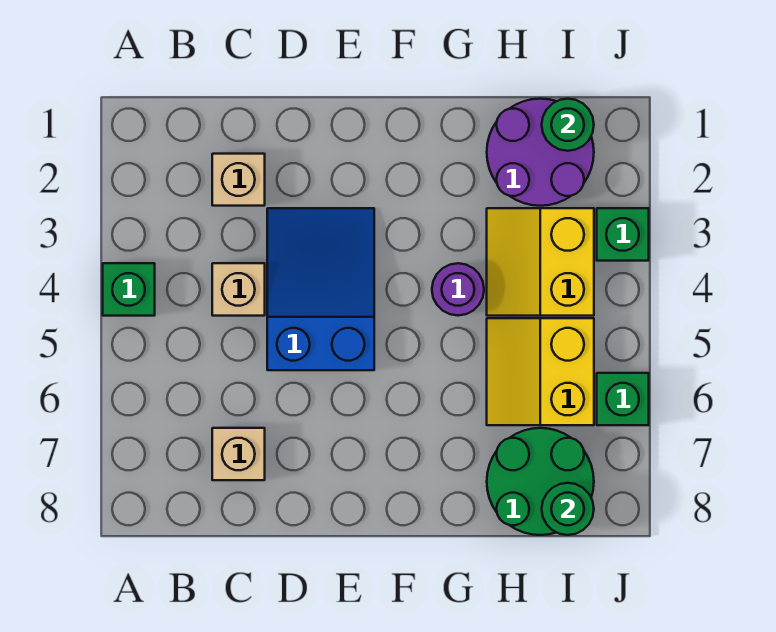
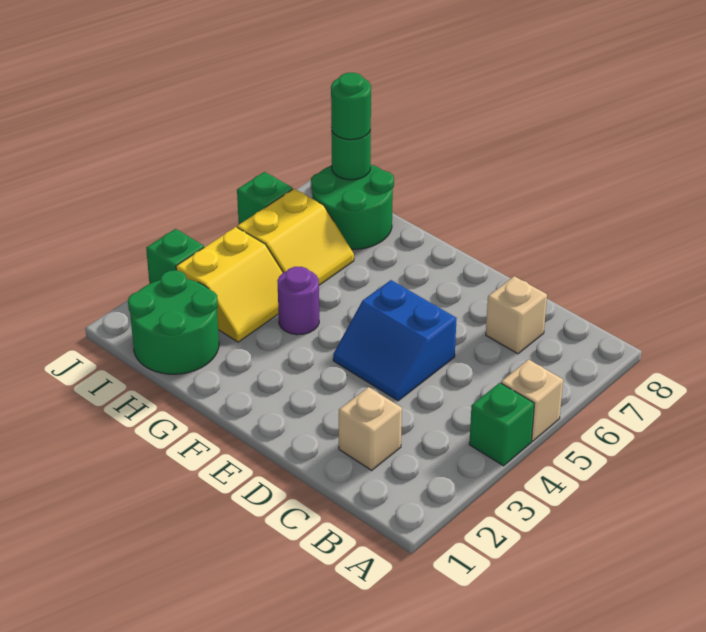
tan 1x1 brick [212,263,265,316] -> tan 1x1 brick moved to [501,359,563,441]
blue 2x3 slope [267,208,374,370] -> blue 2x2 slope [333,280,457,401]
purple 2x2 round brick [487,99,594,206] -> green 2x2 round brick [128,270,219,374]
green 1x1 round brick [542,99,594,151] -> green 1x1 round brick moved to [331,73,371,140]

